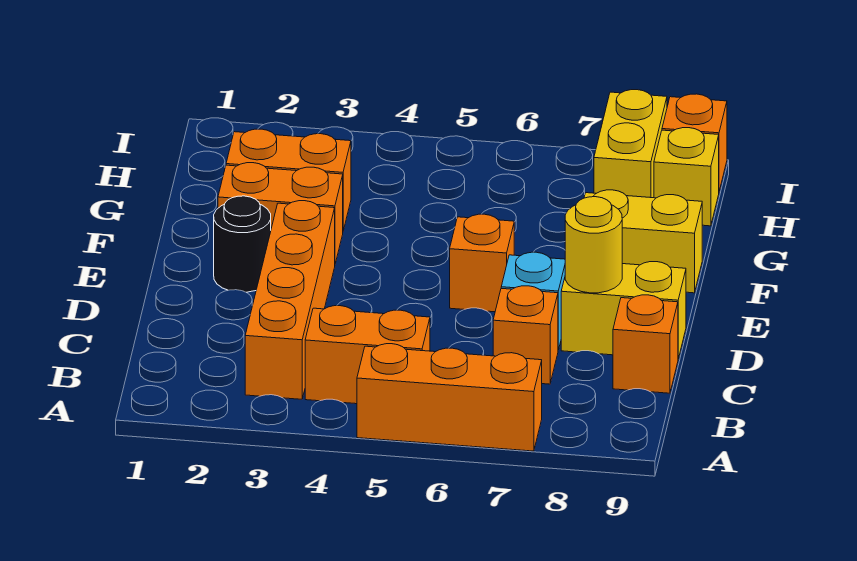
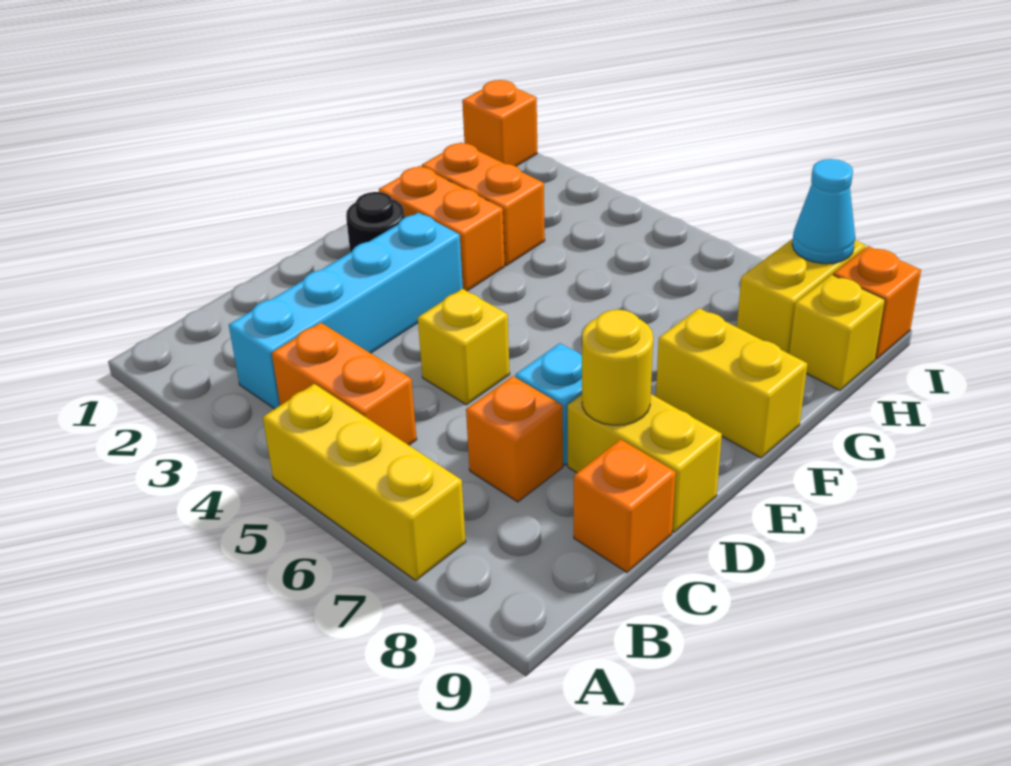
orange 1x3 brick [357,344,542,451] -> yellow 1x3 brick [263,384,466,580]
orange 1x4 brick [245,201,335,399] -> cyan 1x4 brick [229,213,463,409]
none -> yellow 1x1 brick [418,289,510,405]
orange 1x1 brick [450,214,514,312] -> orange 1x1 brick moved to [462,80,537,166]
none -> cyan 1x1 cone [792,159,855,264]

